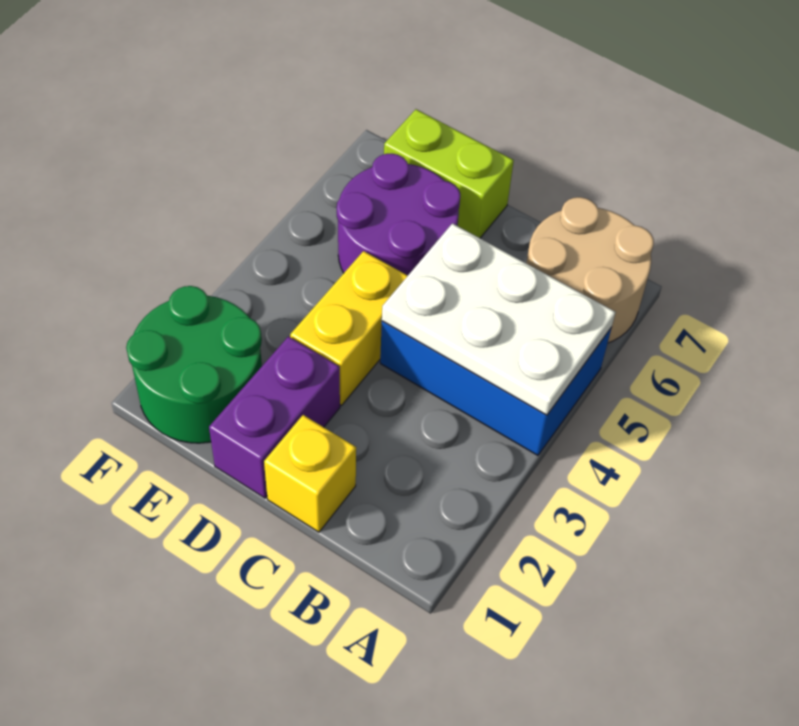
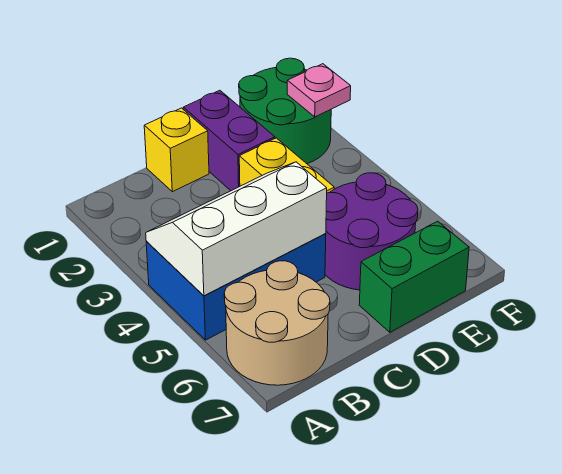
white 2x3 plate [382,223,616,415] -> white 2x3 slope [146,162,327,296]
lime 1x2 brick [384,109,514,238] -> green 1x2 brick [359,221,469,332]
none -> pink 1x1 plate [287,64,351,117]

